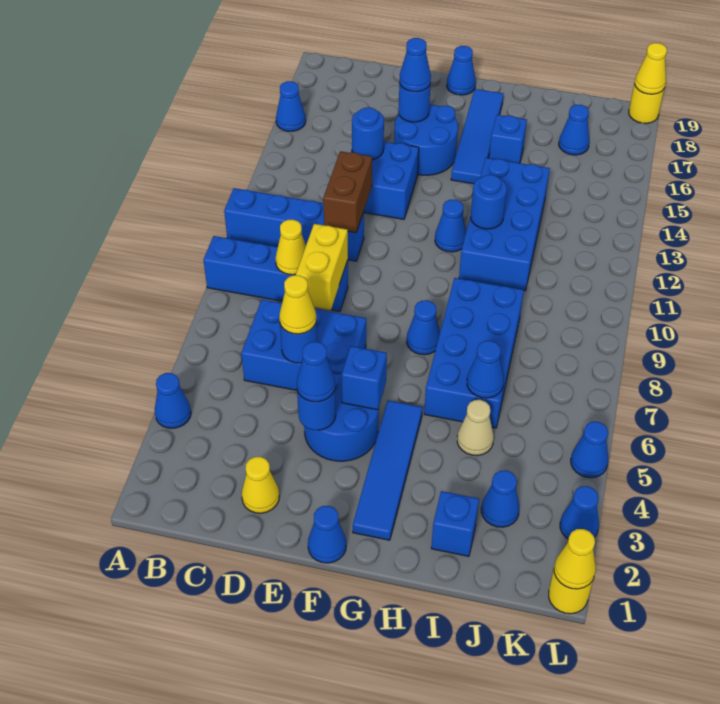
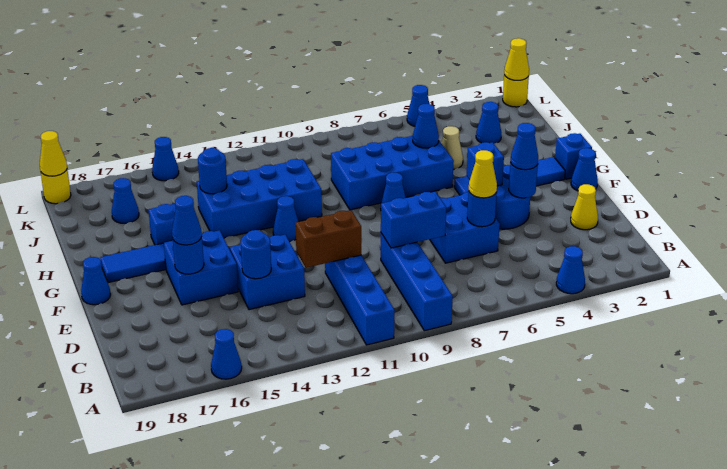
blue 2x3 brick [241,299,366,390] -> blue 2x2 brick [430,192,500,263]
yellow 1x1 cone [275,220,306,275] -> none
yellow 1x2 brick [296,224,348,310] -> blue 1x2 brick [381,192,446,248]
blue 2x2 round brick [394,104,458,175] -> blue 2x2 brick [164,230,238,305]
blue 1x1 round brick [471,175,507,229] -> blue 1x1 round brick moved to [198,148,227,194]
blue 1x1 brick [431,491,479,556] -> blue 1x1 brick moved to [555,133,592,179]
blue 1x1 cone [560,486,599,539] -> blue 1x1 cone moved to [152,137,179,181]

